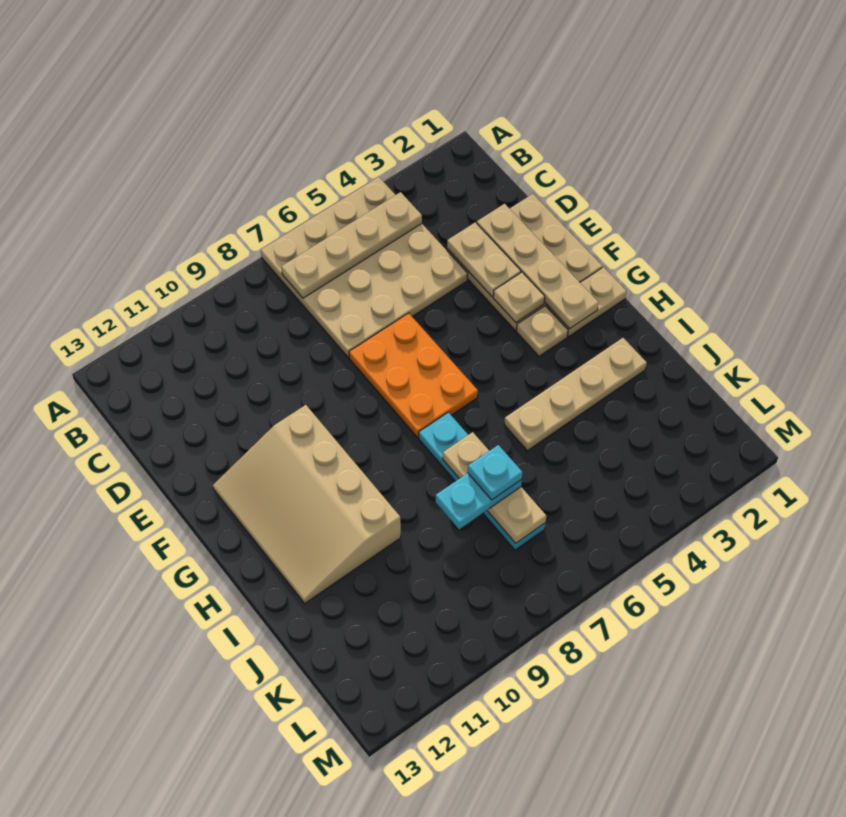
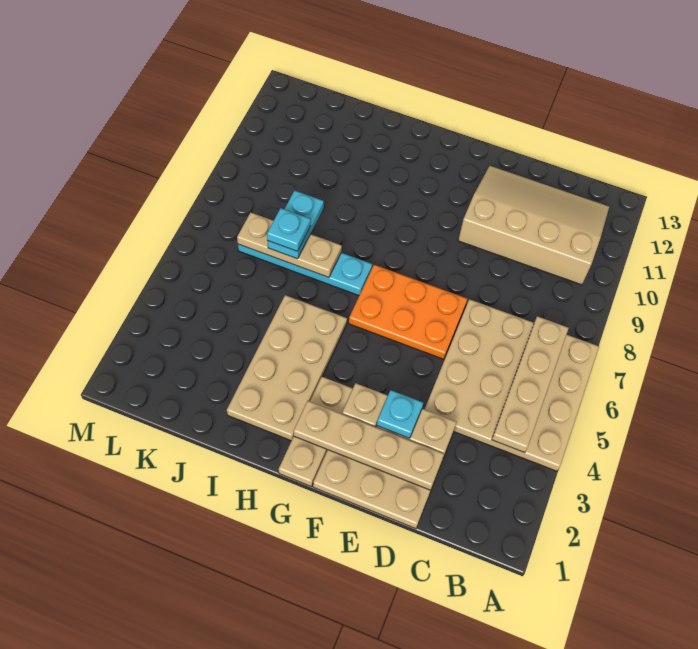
none -> cyan 1x1 plate [377,390,423,438]
tan 3x4 slope [213,405,401,603] -> tan 3x4 slope moved to [458,166,609,285]
tan 1x4 plate [504,338,647,451] -> tan 2x4 plate [227,295,347,441]

